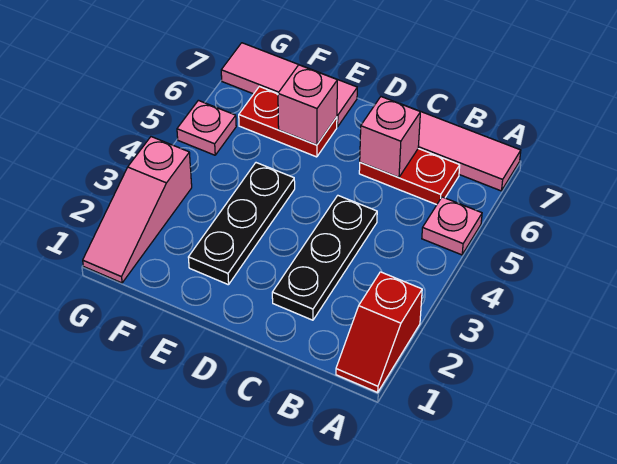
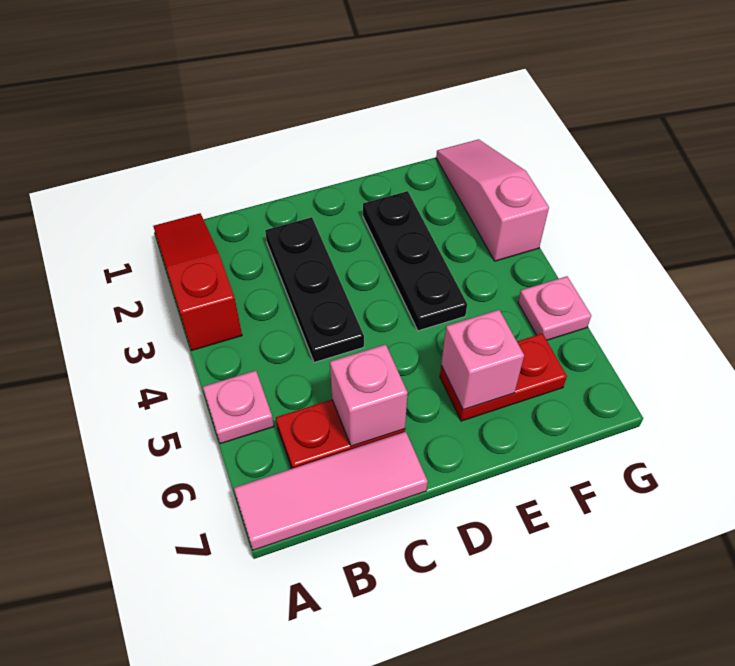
red 1x2 slope [336,272,422,392] -> red 1x3 slope [153,213,242,350]
pink 1x3 tile [221,43,357,127] -> none

